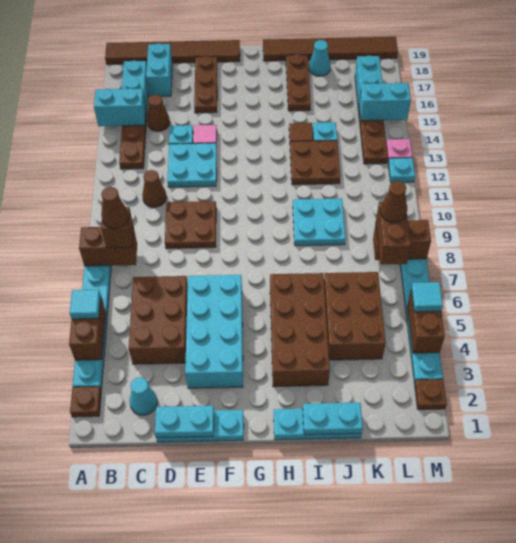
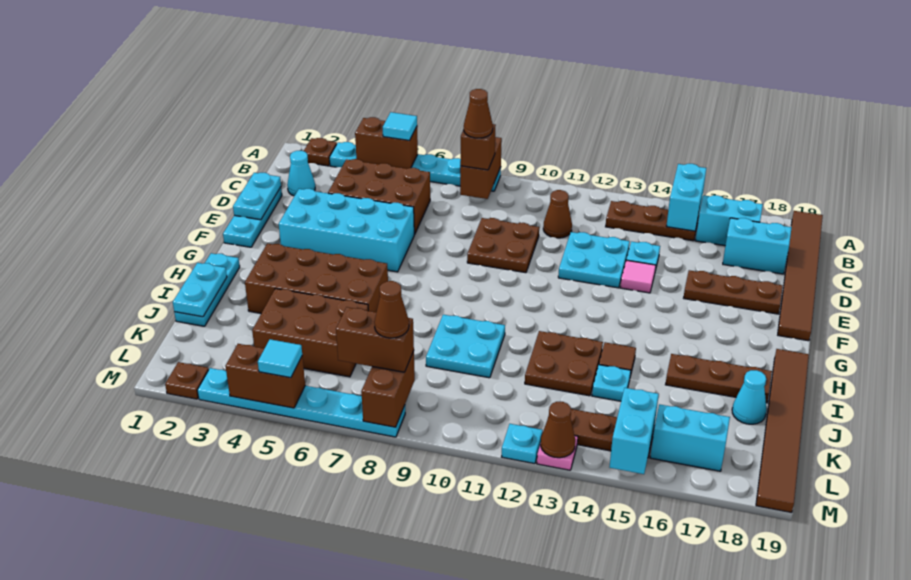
brown 1x1 cone [147,95,170,131] -> brown 1x1 cone moved to [541,402,575,458]

